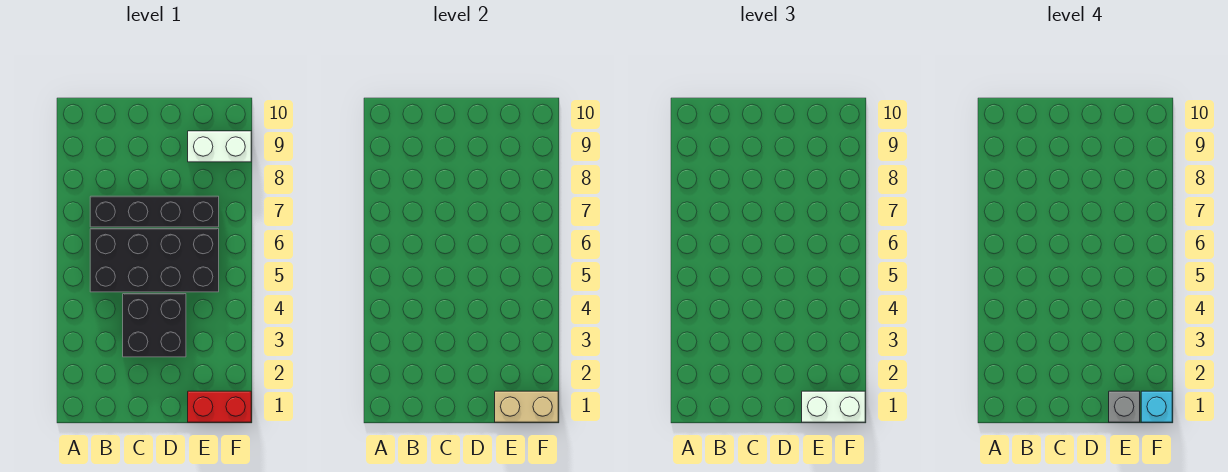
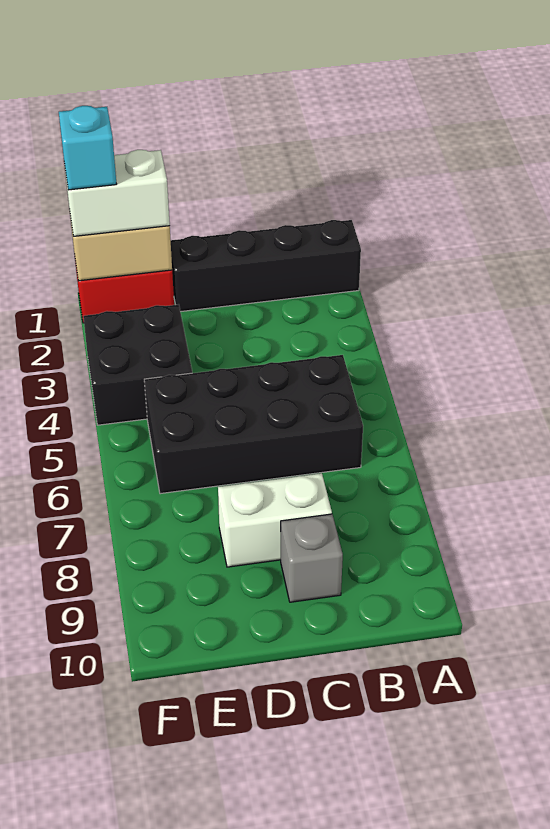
black 1x4 brick [90,196,219,227] -> black 1x4 brick moved to [171,220,361,312]
black 2x2 brick [123,294,186,357] -> black 2x2 brick moved to [83,304,192,425]
grey 1x1 brick [1109,391,1140,422] -> grey 1x1 brick moved to [281,514,343,602]
white 1x2 brick [188,131,251,162] -> white 1x2 brick moved to [218,473,332,567]

